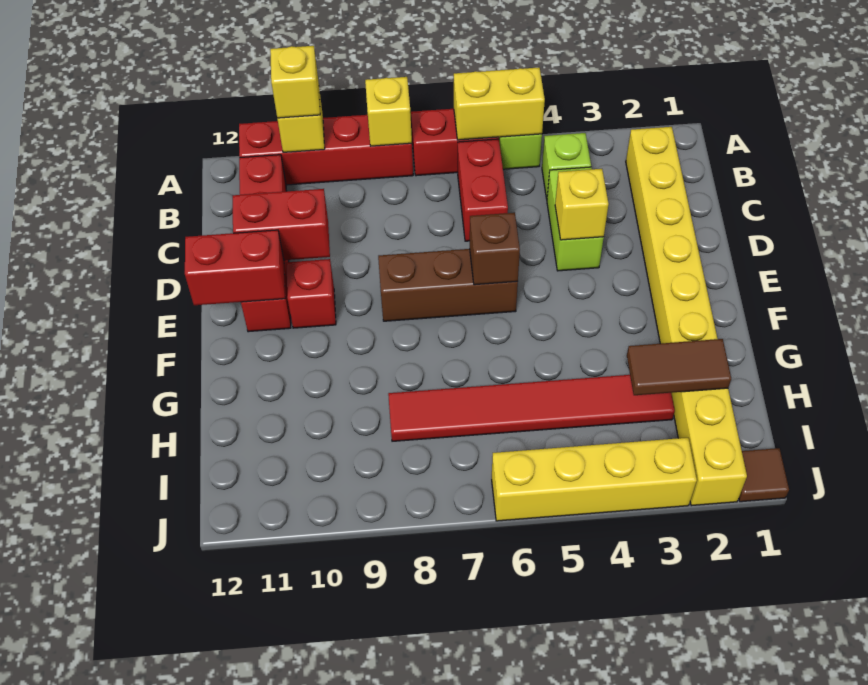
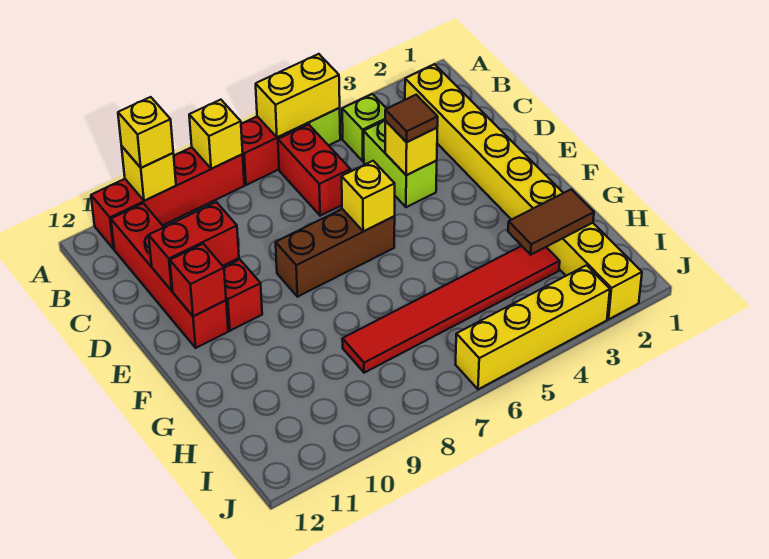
brown 1x1 brick [470,213,520,285] -> yellow 1x1 brick [342,161,395,231]
red 1x2 brick [185,230,285,305] -> red 1x1 brick [170,244,226,316]
brown 1x1 tile [739,448,789,502] -> brown 1x1 tile moved to [385,95,438,142]

